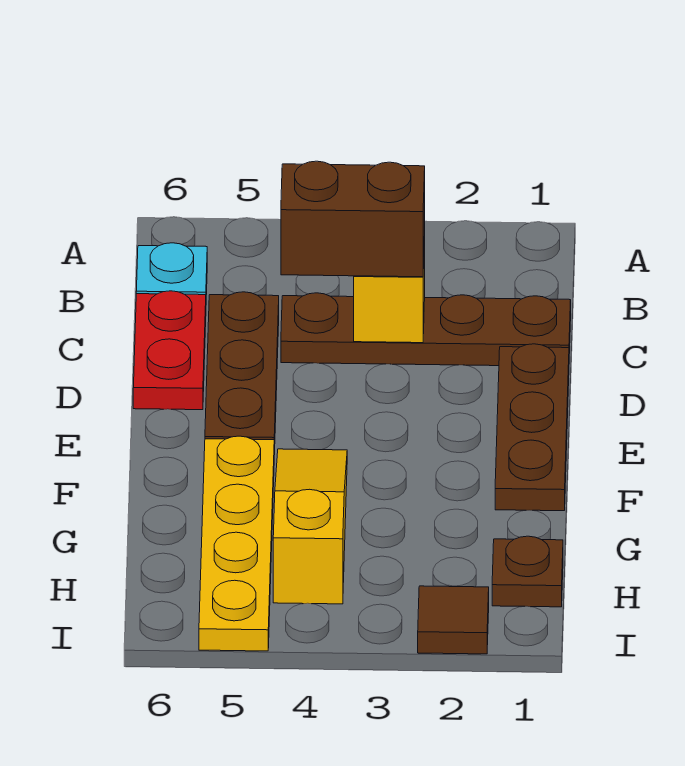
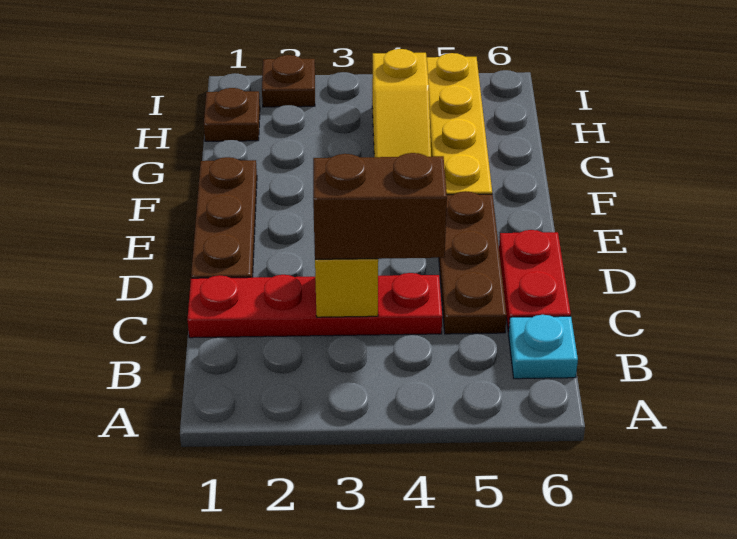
brown 1x4 plate [281,293,571,366] -> red 1x4 plate [187,273,442,338]
brown 1x1 tile [418,586,489,654] -> brown 1x1 plate [262,55,315,107]

